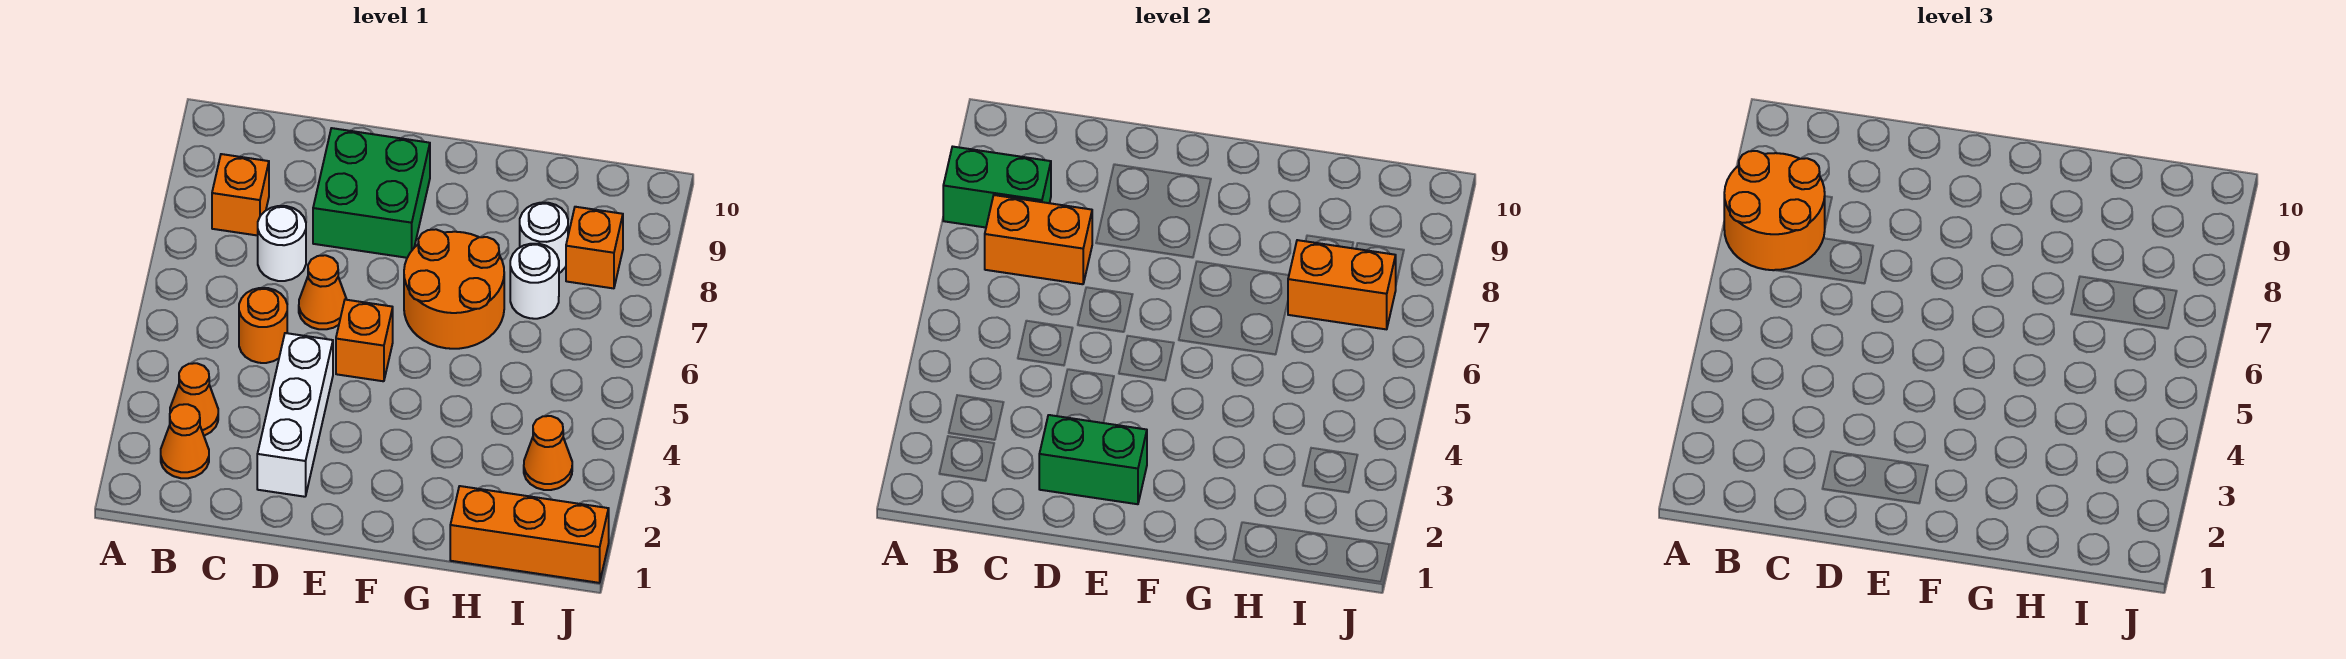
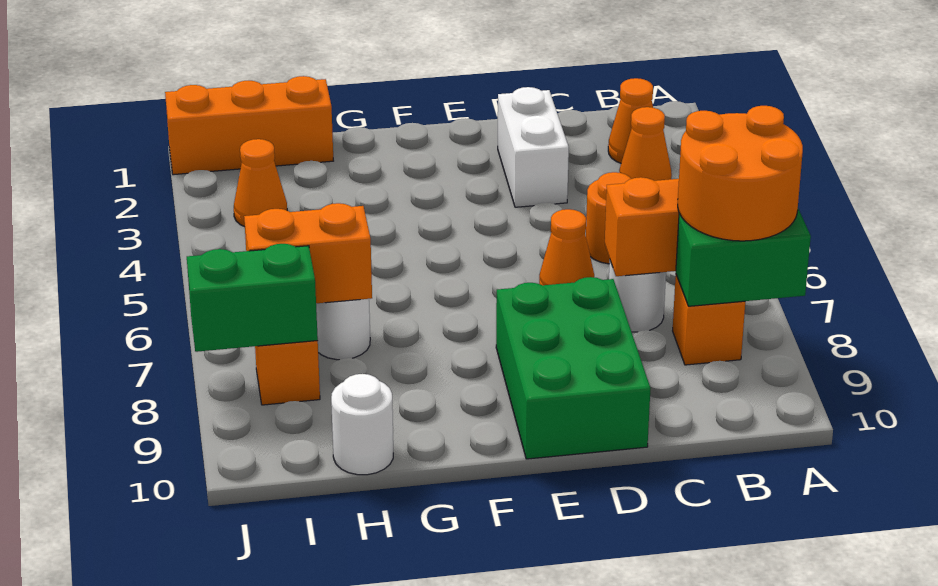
white 1x3 brick [257,333,333,497] -> white 1x2 brick [498,87,569,207]
green 1x2 brick [1039,415,1147,504] -> green 1x2 brick moved to [187,244,318,352]
green 2x2 brick [313,128,430,258] -> green 2x3 brick [496,277,651,459]
orange 1x1 brick [336,300,393,381] -> none
orange 2x2 round brick [404,229,504,349] -> none
white 1x1 round brick [520,203,568,273] -> white 1x1 round brick moved to [331,374,393,475]

